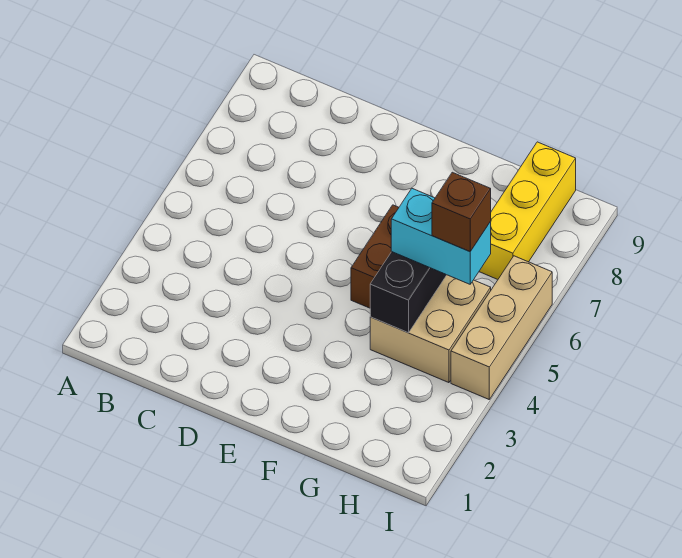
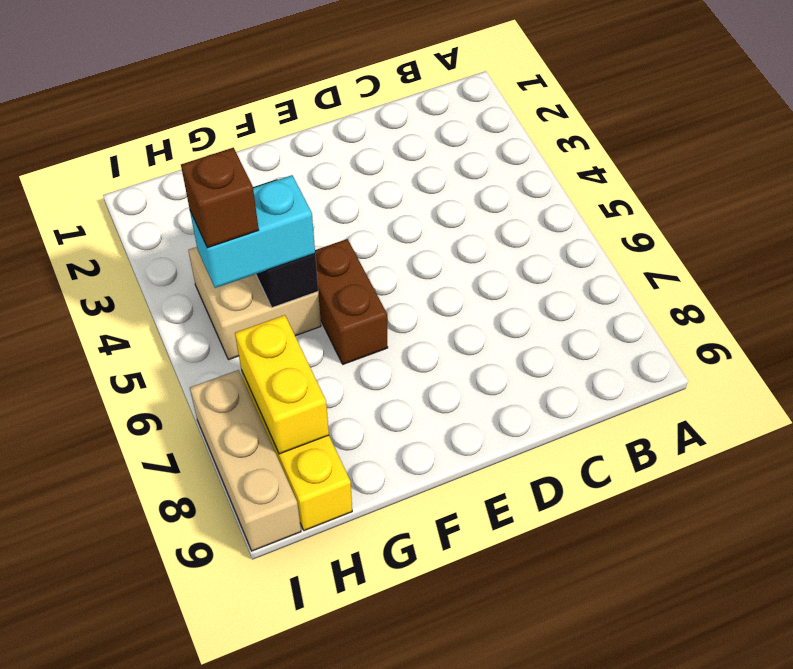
none -> yellow 1x2 brick [235,315,329,454]
tan 1x3 brick [451,256,552,399] -> tan 1x3 brick moved to [190,370,301,551]

